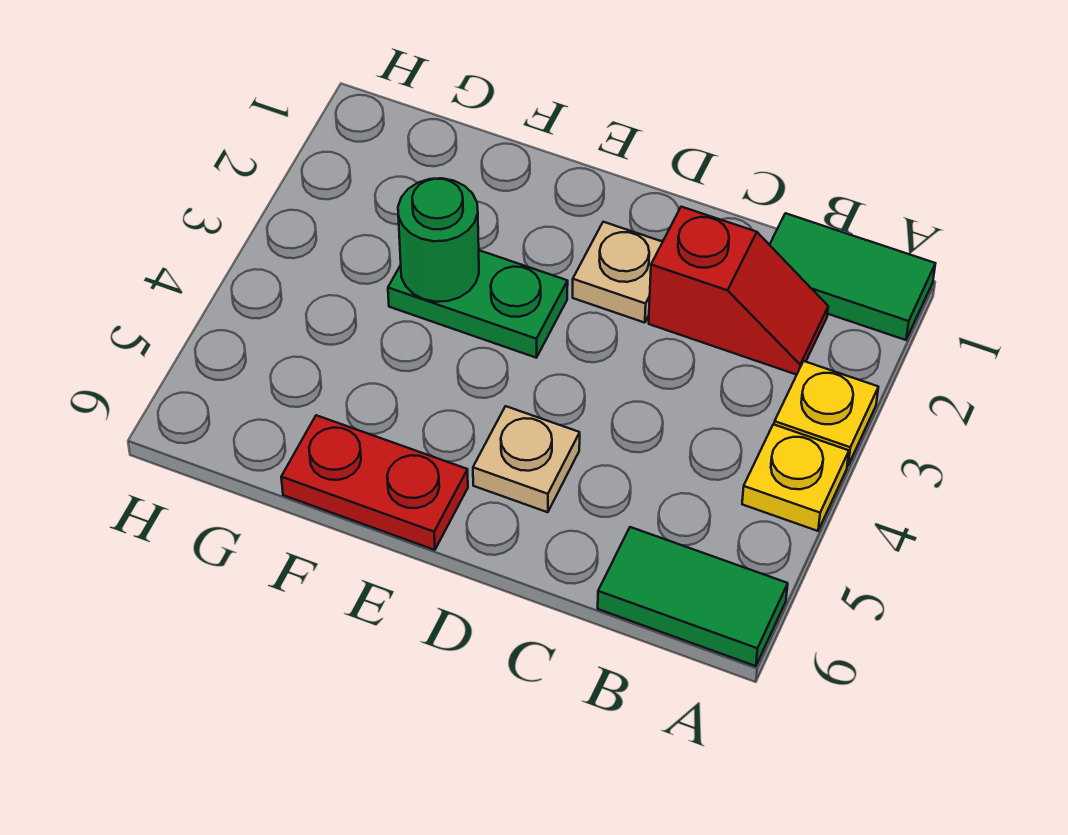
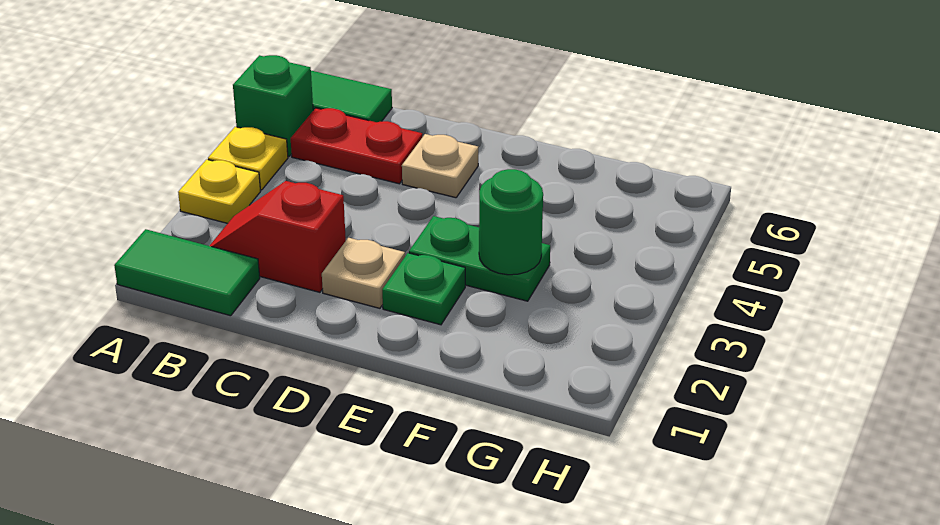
none -> green 1x1 brick [233,55,313,157]
none -> green 1x1 plate [382,253,465,325]
red 1x2 plate [281,415,468,550] -> red 1x2 plate moved to [291,108,422,184]

